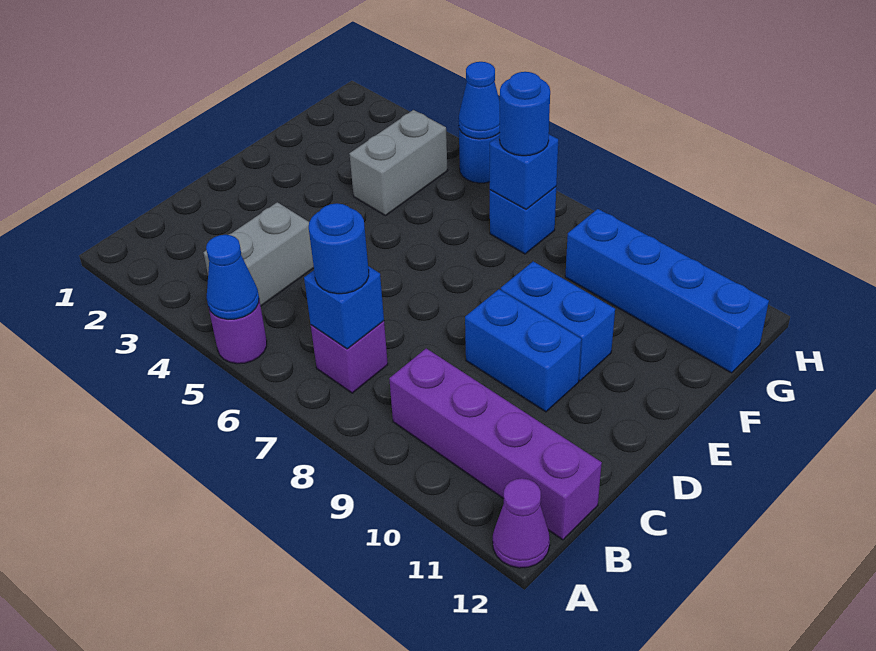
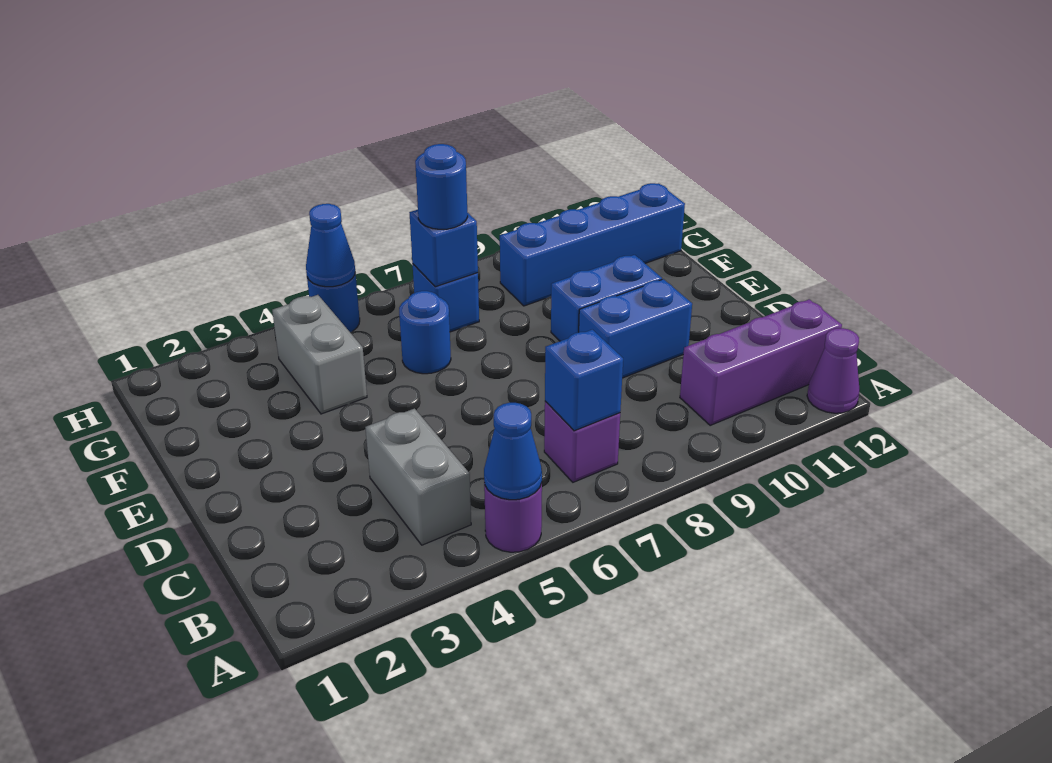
blue 1x1 round brick [309,203,369,294] -> blue 1x1 round brick moved to [399,291,451,374]
purple 1x4 brick [389,348,602,540] -> purple 1x3 brick [680,299,842,426]

